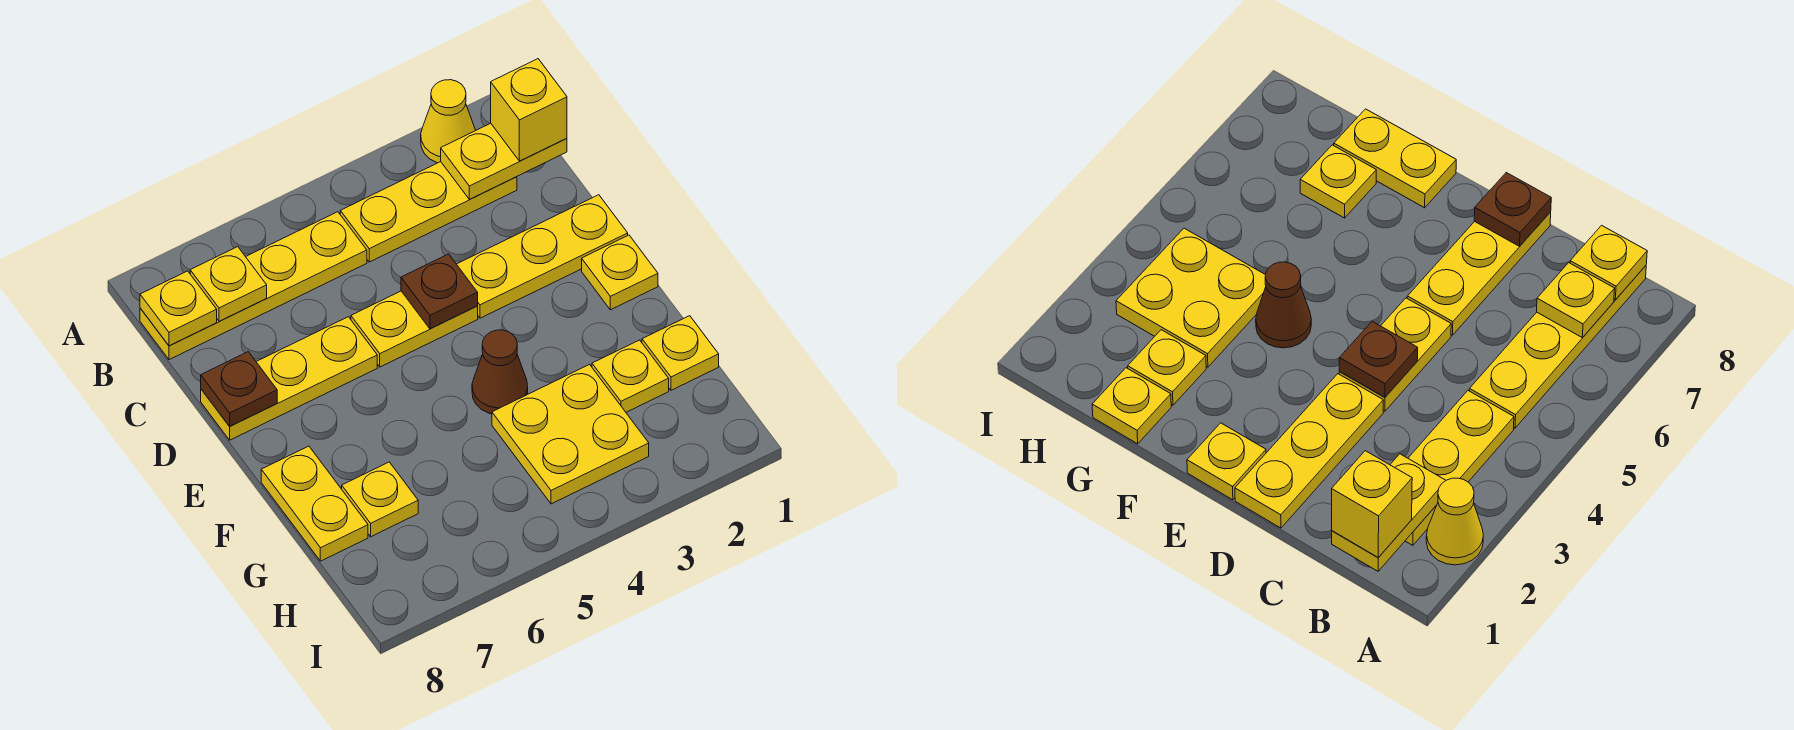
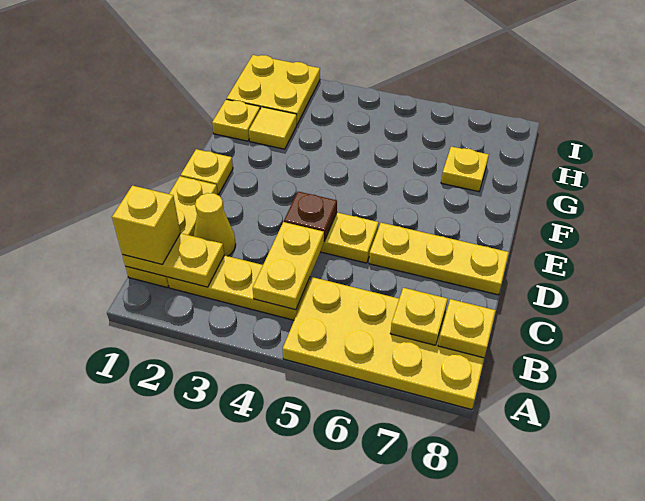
yellow 1x1 cone [421,80,476,163] -> yellow 1x1 cone moved to [194,193,236,256]
yellow 1x4 plate [140,212,367,360] -> yellow 2x4 plate [283,277,484,410]
yellow 1x3 plate [457,195,628,318] -> yellow 1x3 plate turned to [125,176,218,288]
brown 1x1 plate [201,352,277,426] -> none
brown 1x1 cone [472,330,528,414] -> none
yellow 1x2 plate [261,446,368,561] -> yellow 1x2 plate moved to [253,222,324,310]
yellow 1x1 plate [592,340,669,412] -> yellow 1x1 tile [249,107,297,149]
yellow 2x2 plate [492,365,649,504] -> yellow 2x2 plate moved to [227,55,320,124]

